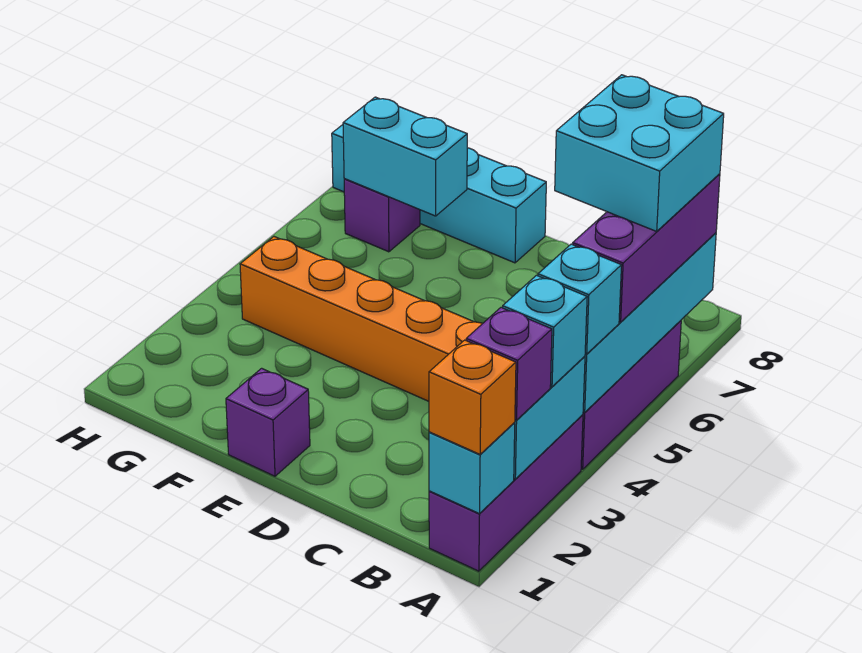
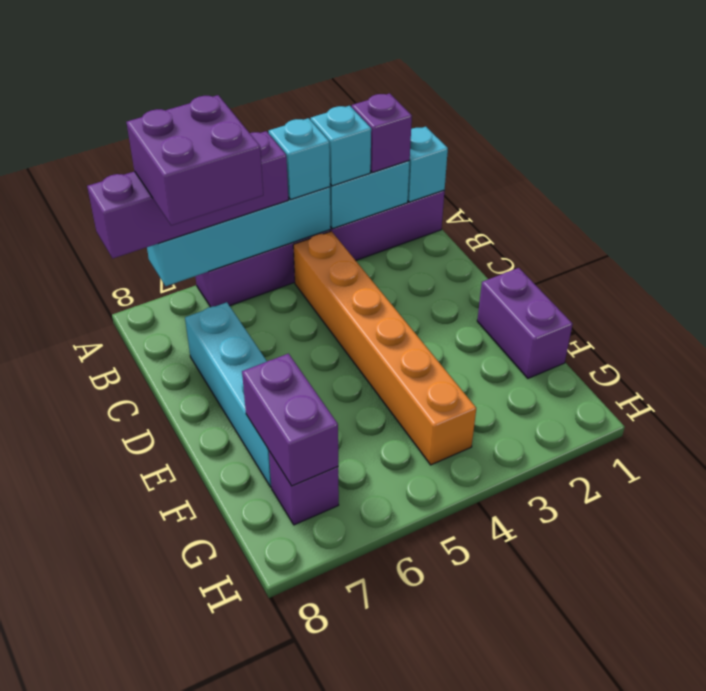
orange 1x1 brick [429,340,516,454] -> none
purple 1x3 brick [573,174,720,322] -> purple 1x4 brick [87,131,288,258]
cyan 2x2 brick [555,75,724,231] -> purple 2x2 brick [126,95,263,226]
purple 1x1 brick [226,368,310,476] -> purple 1x2 brick [477,268,572,378]
cyan 1x4 brick [332,125,546,263] -> cyan 1x4 brick moved to [185,302,271,487]
cyan 1x2 brick [343,97,467,216] -> purple 1x2 brick [242,354,338,486]

